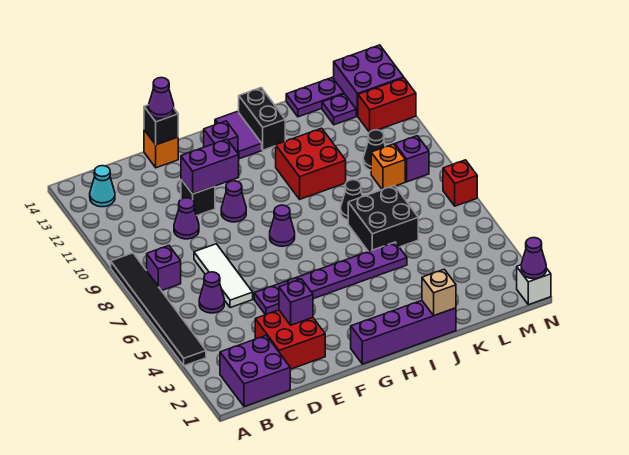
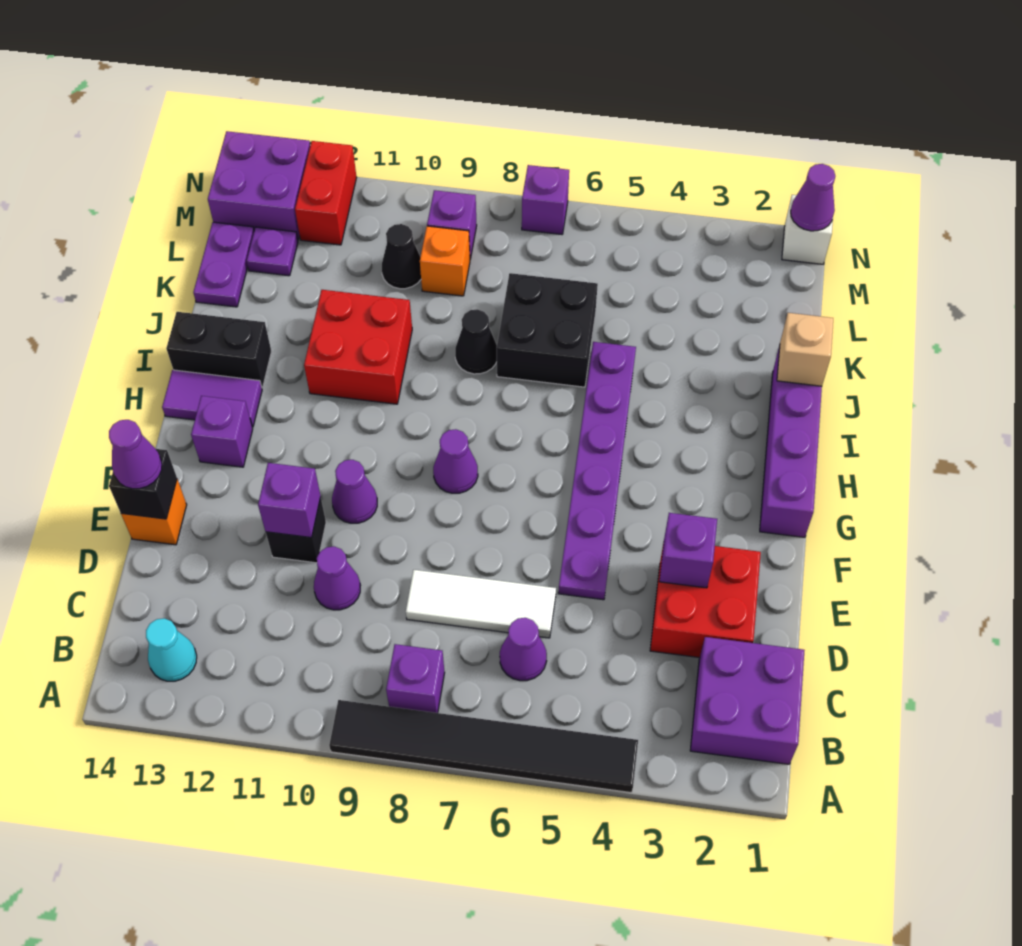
purple 1x2 brick [181,139,239,194] -> purple 1x1 brick [258,463,321,538]
red 1x1 brick [443,160,477,206] -> purple 1x1 brick [522,165,569,234]

